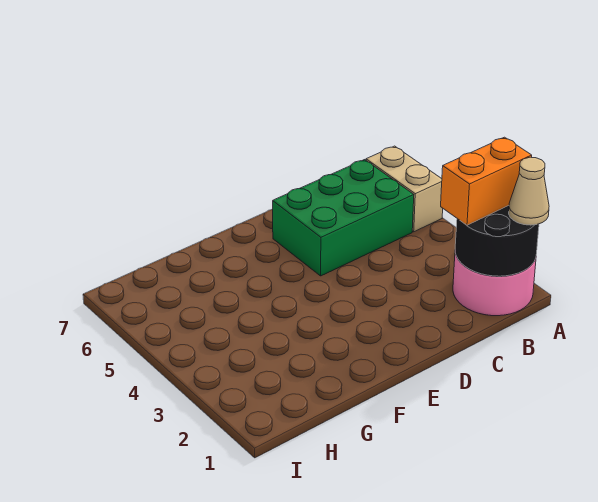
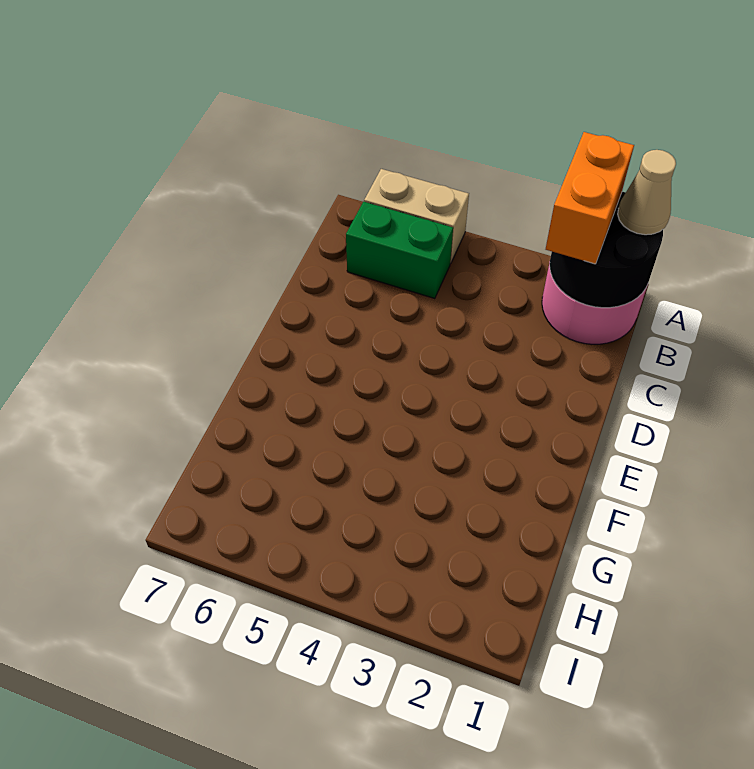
green 2x3 brick [273,160,414,276] -> green 1x2 brick [346,202,453,299]

